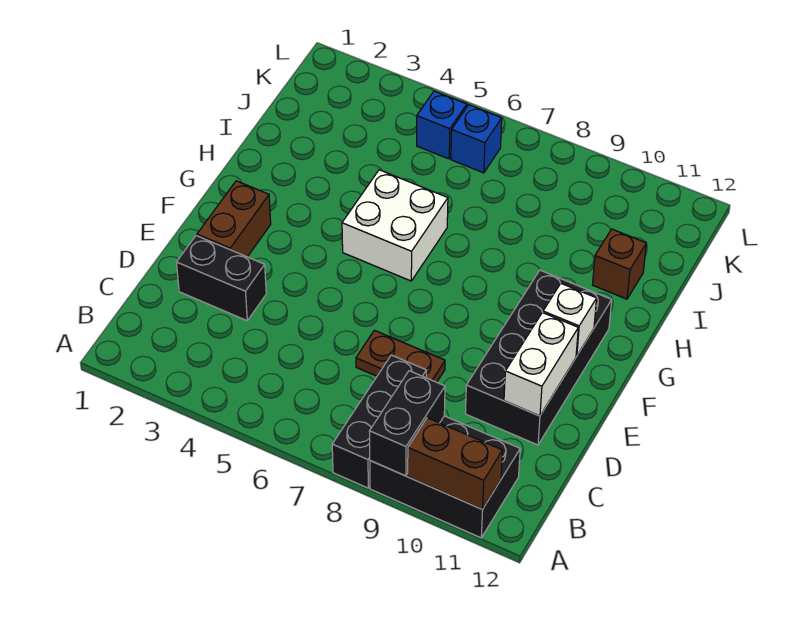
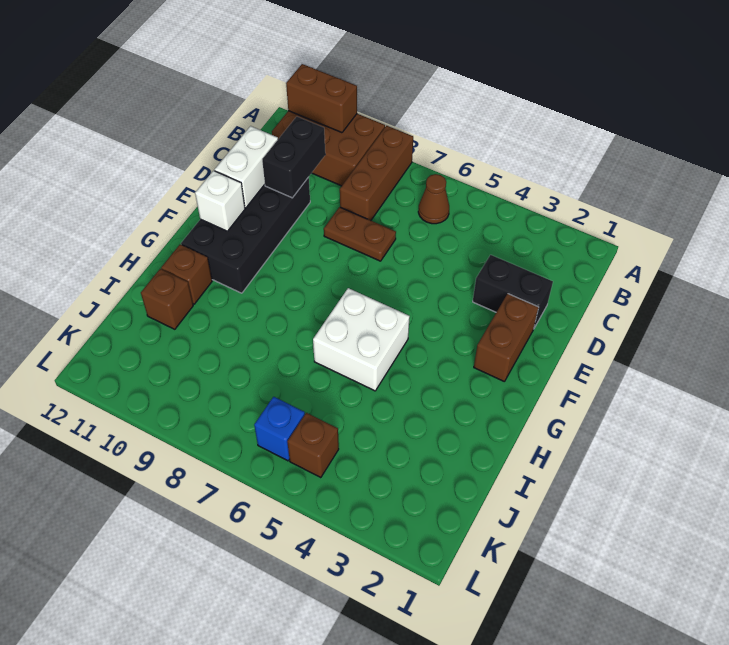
black 1x3 brick [332,355,426,488] -> brown 1x3 brick [340,126,413,220]
black 2x3 brick [370,416,520,538] -> brown 2x3 brick [272,111,385,186]
black 1x2 brick [369,371,445,476] -> black 1x2 brick moved to [262,117,325,198]
none -> brown 1x1 cone [418,174,449,224]
none -> brown 1x1 brick [161,244,212,304]
blue 1x1 brick [417,91,467,159] -> brown 1x1 brick [287,413,339,478]

